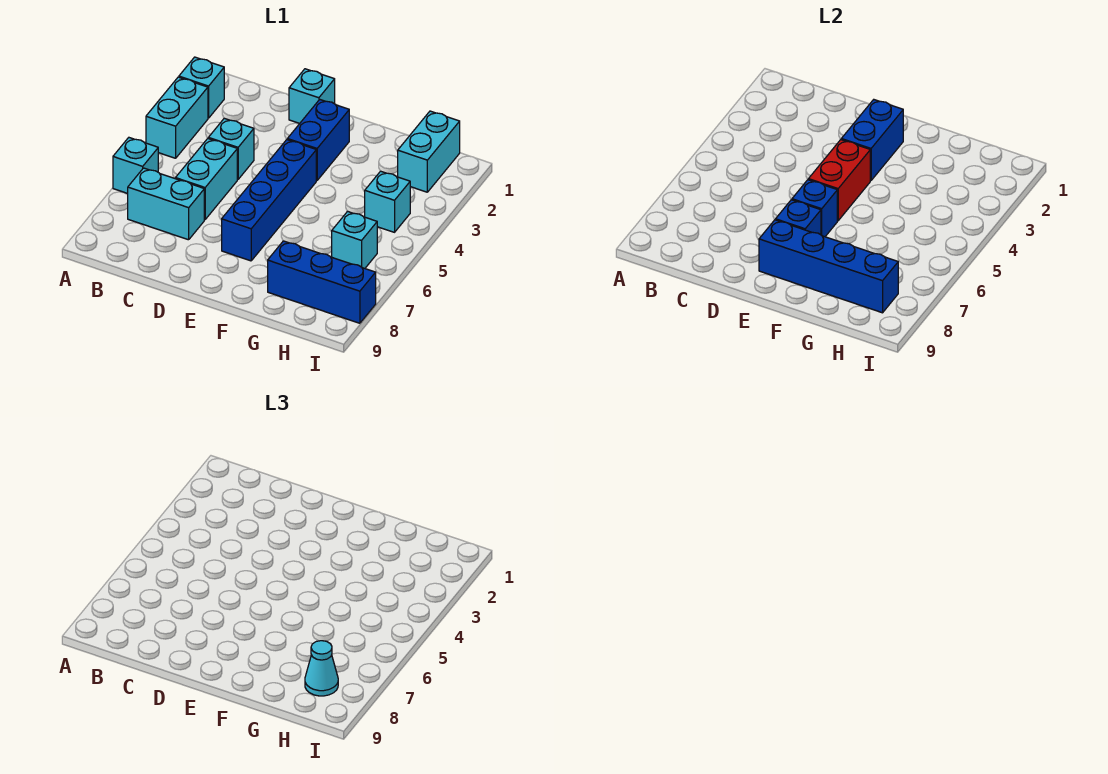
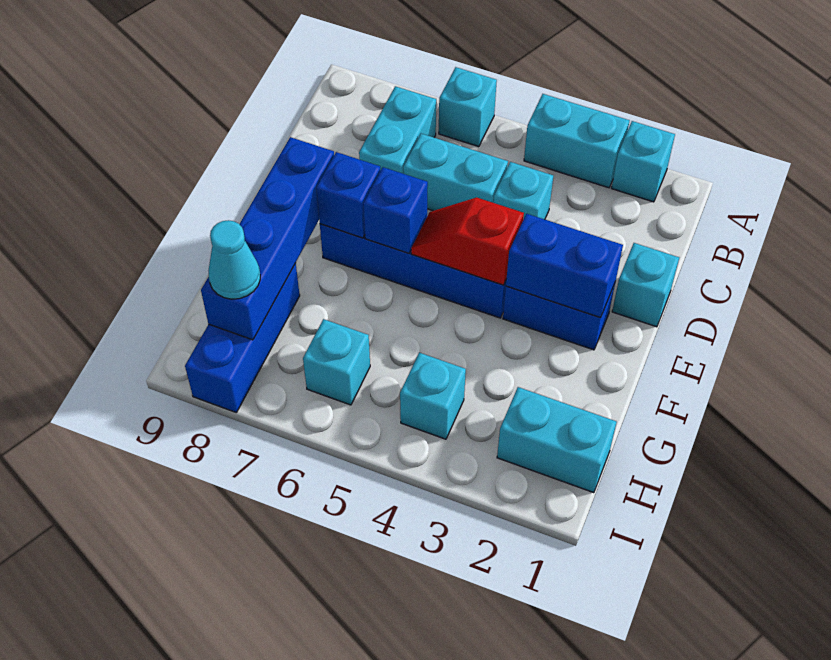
red 1x2 brick [808,140,870,221] -> red 1x2 slope [411,198,524,285]

